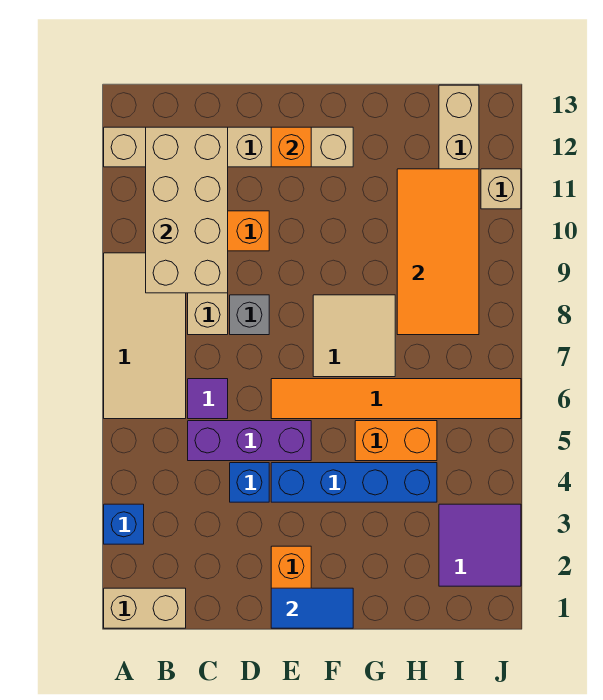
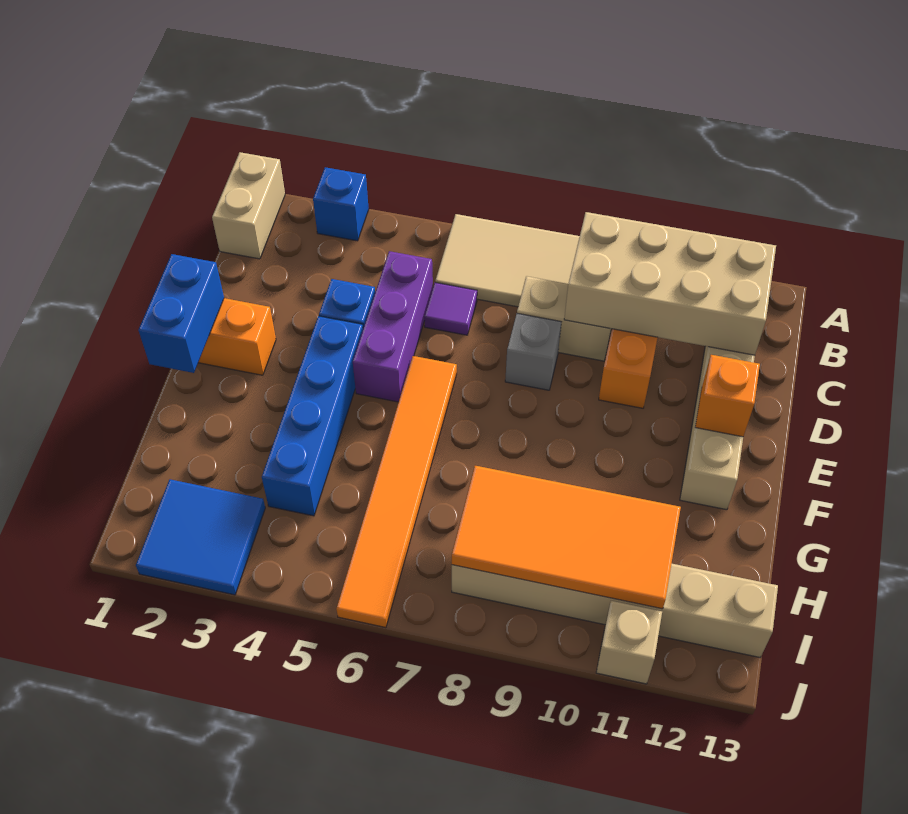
blue 1x2 tile [271,588,353,628] -> blue 1x2 brick [138,254,224,373]
tan 2x2 tile [313,295,395,377] -> none
orange 1x2 brick [355,421,437,461] -> none
purple 2x2 tile [439,504,521,586] -> blue 2x2 tile [136,479,265,595]

